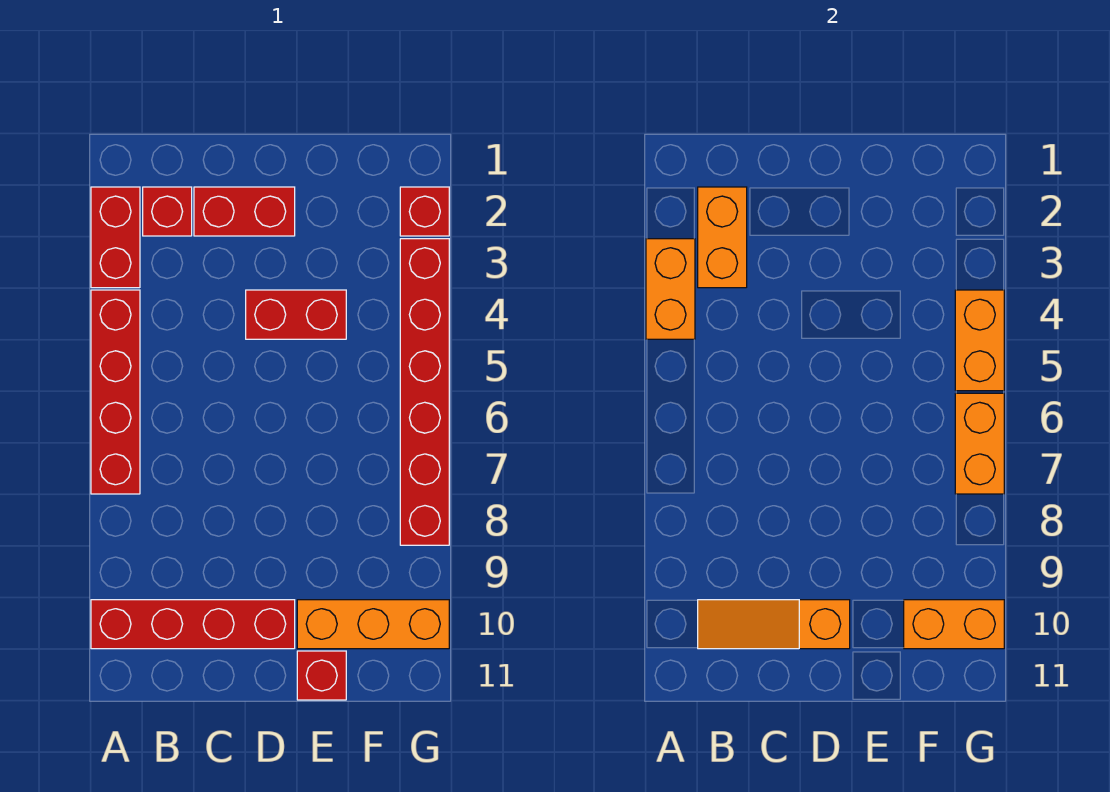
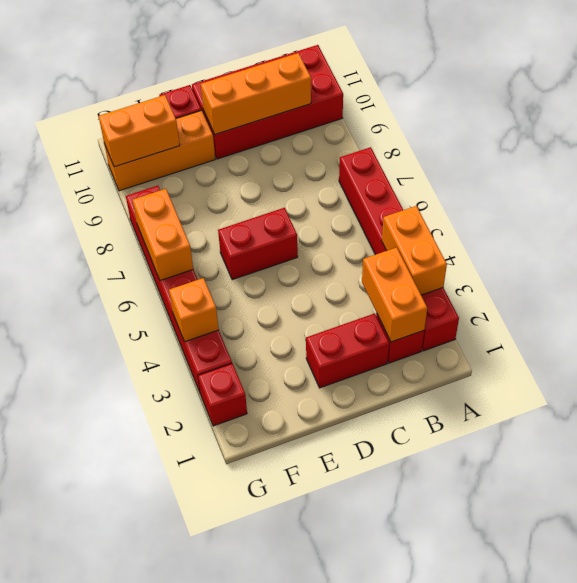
red 1x4 brick [91,600,295,649] -> red 2x4 brick [192,45,343,159]
orange 1x3 slope [698,600,850,649] -> orange 1x3 brick [201,53,311,134]
red 1x2 brick [246,290,346,339] -> red 1x2 brick moved to [218,208,298,280]
orange 1x2 brick [955,290,1004,391] -> orange 1x1 brick [169,278,219,342]

